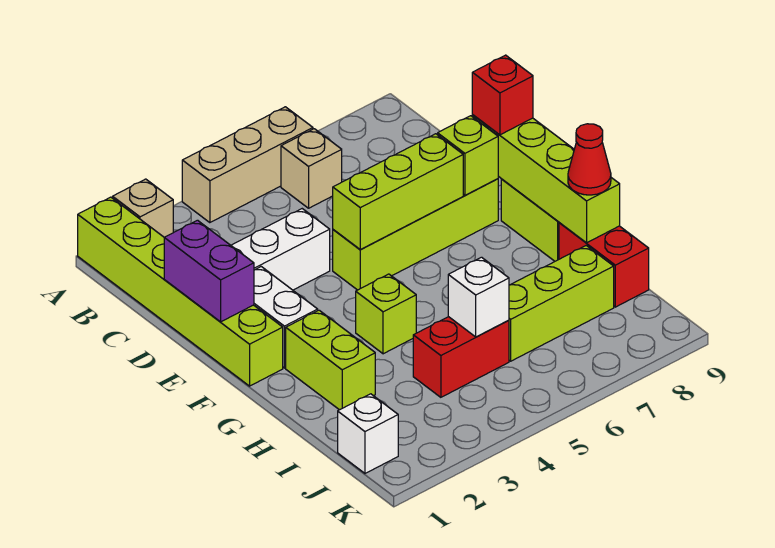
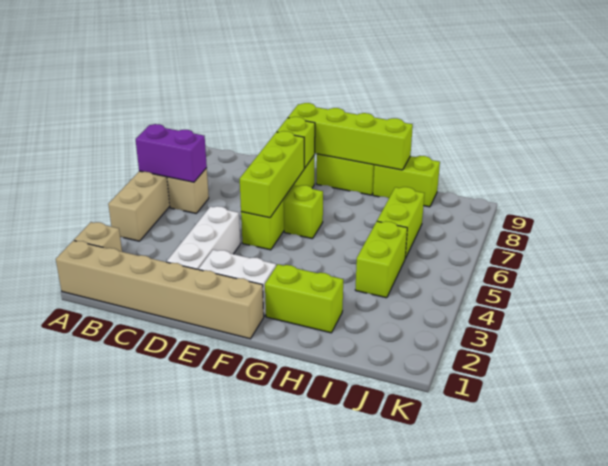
lime 1x6 brick [78,197,283,386] -> tan 1x6 brick [56,240,264,339]
purple 1x2 brick [164,220,254,322] -> purple 1x2 brick moved to [136,124,207,182]
red 1x1 brick [472,55,533,135] -> none
lime 1x1 brick [356,274,416,354] -> lime 1x1 brick moved to [284,185,323,239]
red 1x2 brick [559,223,649,307] -> lime 1x2 brick [373,156,440,207]
red 1x1 cone [568,124,611,195] -> none
red 1x2 brick [413,317,509,397] -> lime 1x2 brick [355,221,407,298]
white 1x1 brick [448,257,509,337] -> none
lime 1x3 brick [509,246,614,361] -> lime 1x2 brick [377,187,424,258]
white 1x1 brick [338,394,398,473] -> none

